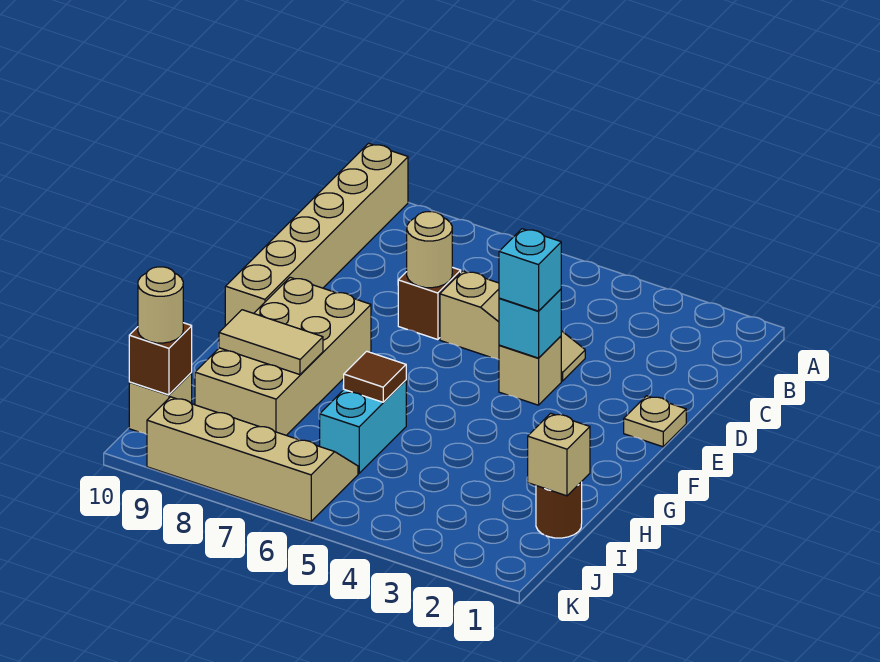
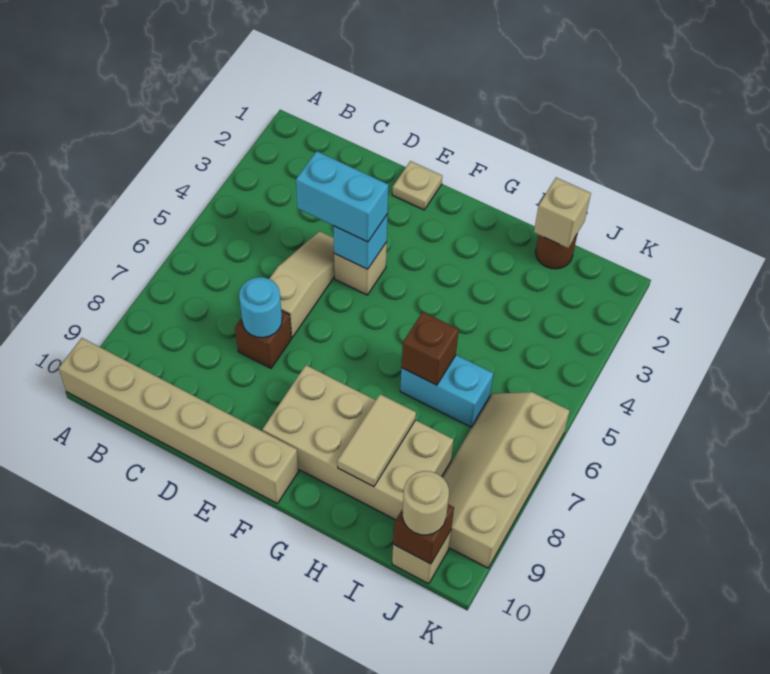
tan 1x1 round brick [407,212,452,288] -> cyan 1x1 round brick [239,277,282,338]
cyan 1x1 brick [499,229,561,311] -> cyan 1x2 brick [296,151,388,242]
brown 1x1 tile [344,351,406,402] -> brown 1x1 brick [401,312,459,385]

